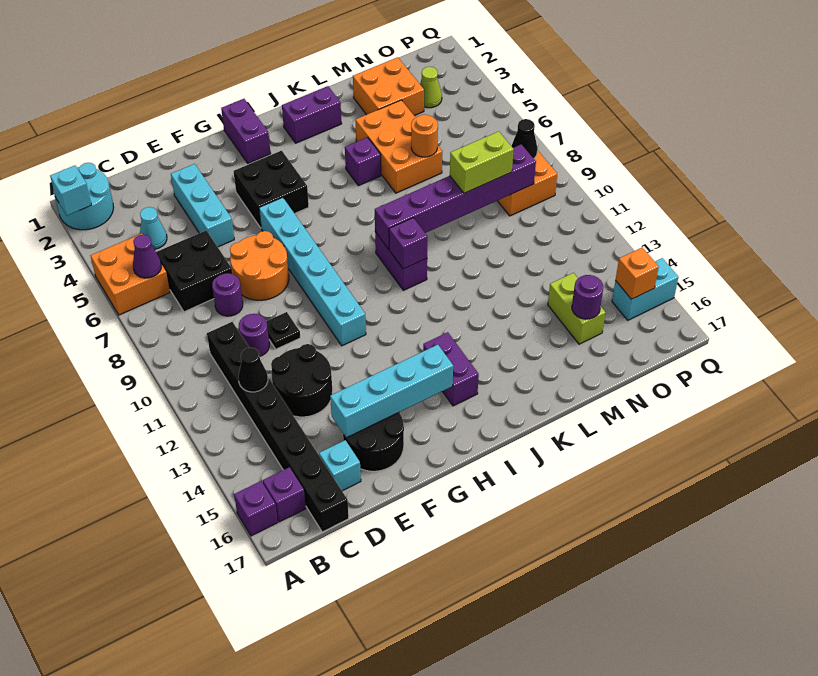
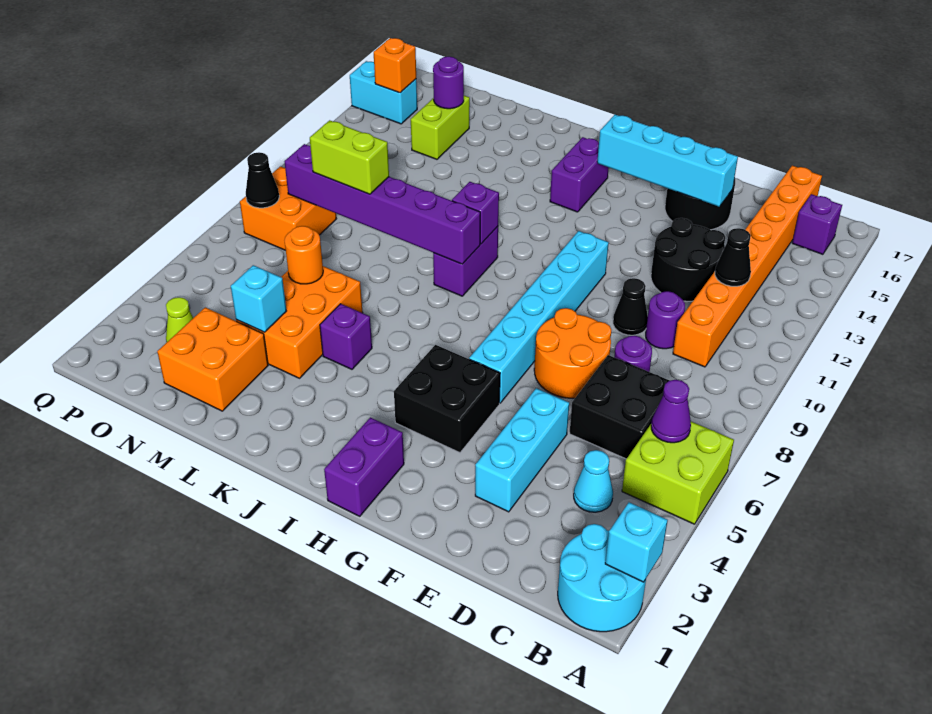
orange 2x2 brick [90,234,170,315] -> lime 2x2 brick [622,422,734,524]
purple 1x1 brick [234,481,278,536] -> none
black 1x8 brick [207,322,349,532] -> orange 1x8 brick [673,166,822,367]
cyan 1x1 brick [319,440,361,491] -> cyan 1x1 brick moved to [231,265,286,332]
black 1x1 plate [266,312,300,349] -> black 1x1 cone [613,278,648,335]
purple 1x2 brick [282,86,342,143] -> none

